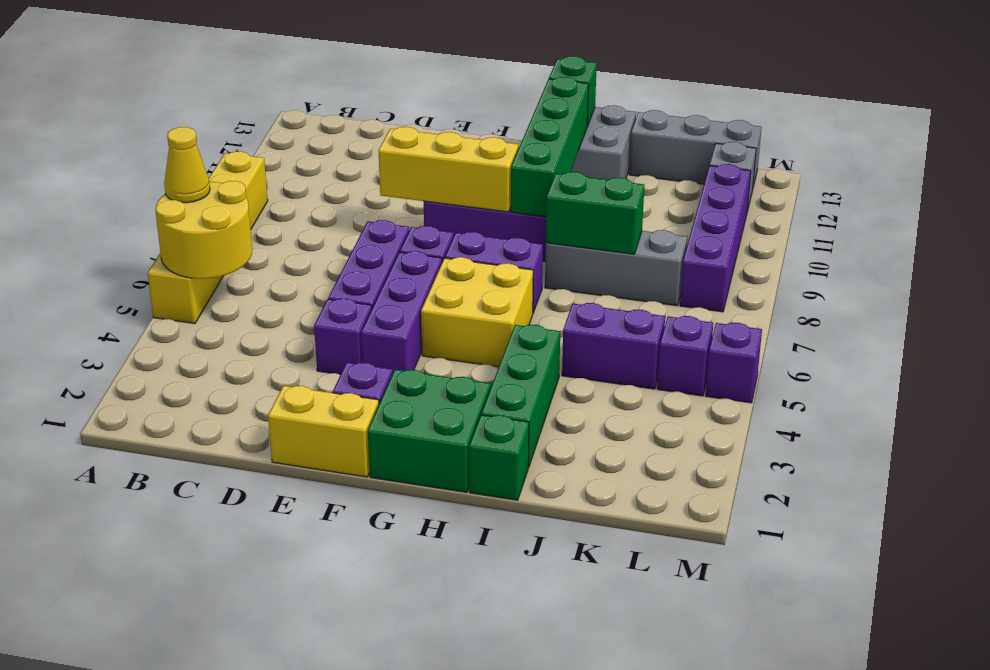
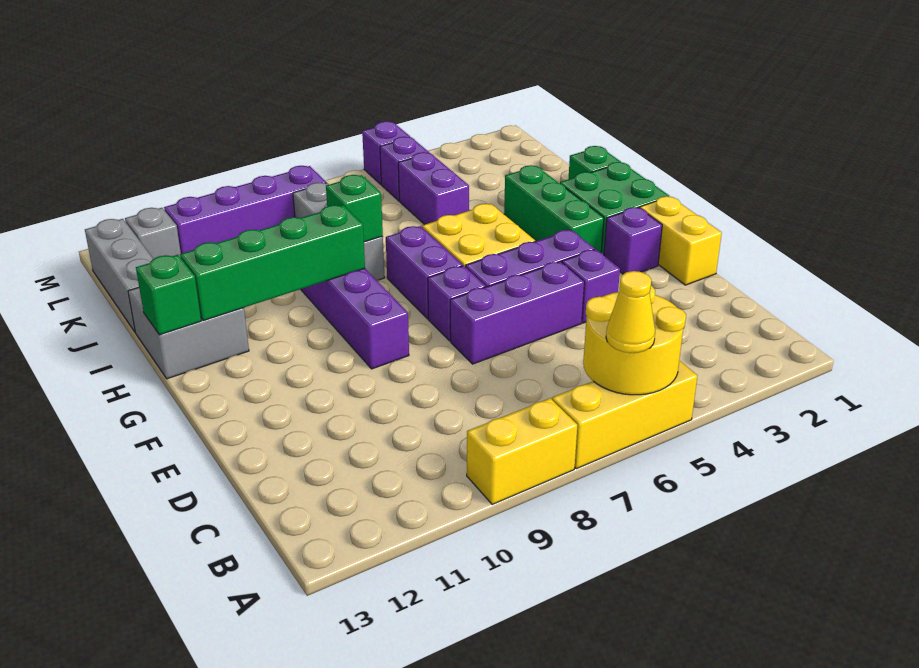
yellow 1x3 brick [378,127,518,212] -> none
green 1x3 brick [481,325,560,467] -> green 1x3 brick turned to [504,165,604,252]
green 1x2 brick [546,172,644,254] -> green 1x1 brick [326,175,383,242]

